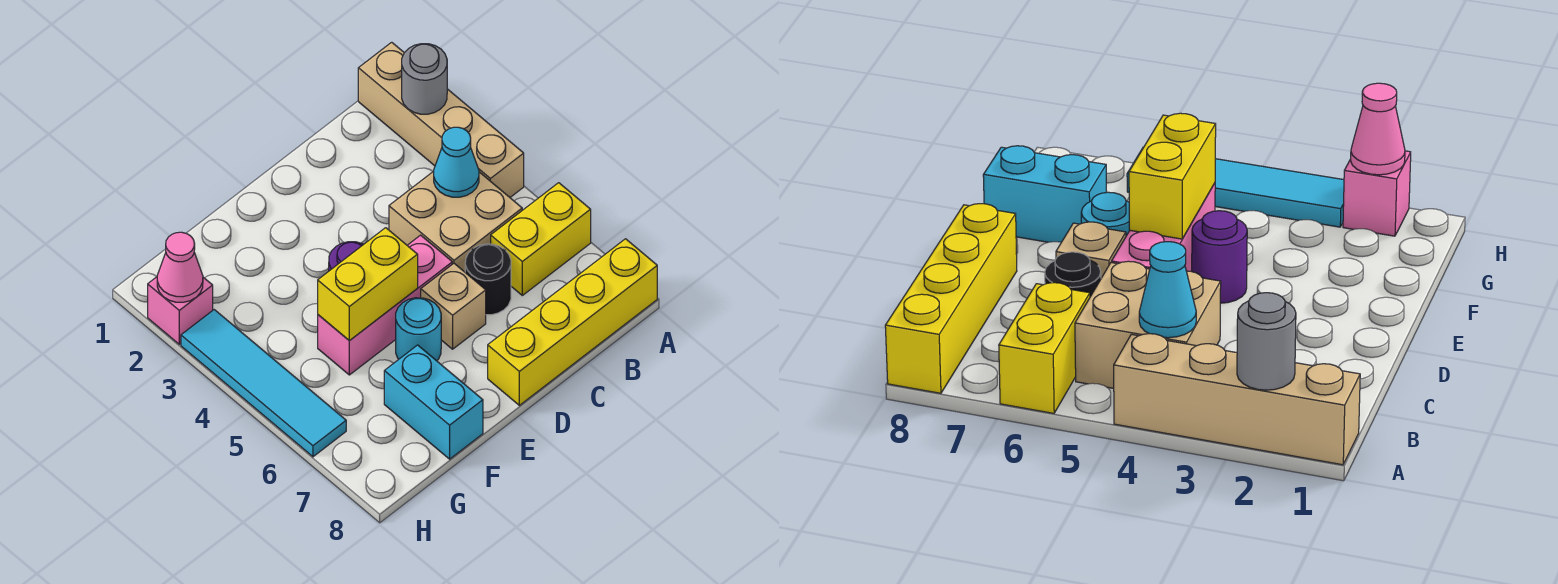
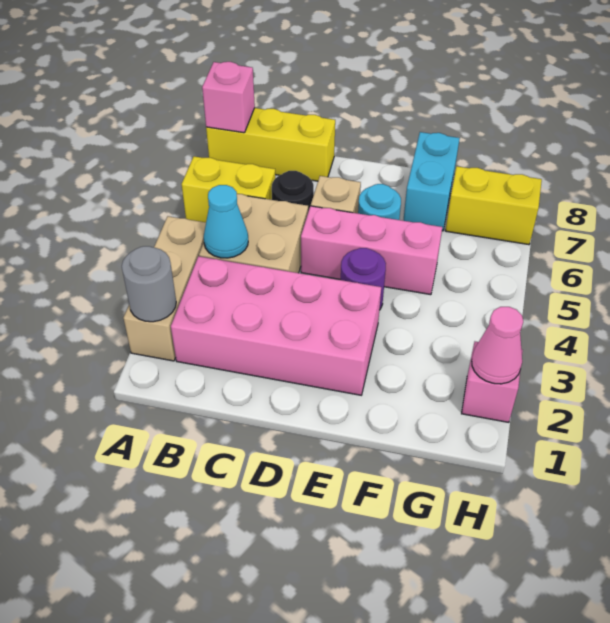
tan 1x4 brick [358,42,524,197] -> tan 1x3 brick [124,216,206,361]
yellow 1x4 brick [488,239,657,405] -> yellow 1x3 brick [206,108,335,181]
none -> pink 1x1 brick [202,62,255,133]
none -> pink 2x4 brick [171,256,381,395]
yellow 1x2 brick [318,228,418,341] -> yellow 1x2 brick moved to [445,166,542,245]
cyan 1x4 tile [181,310,346,457] -> none

